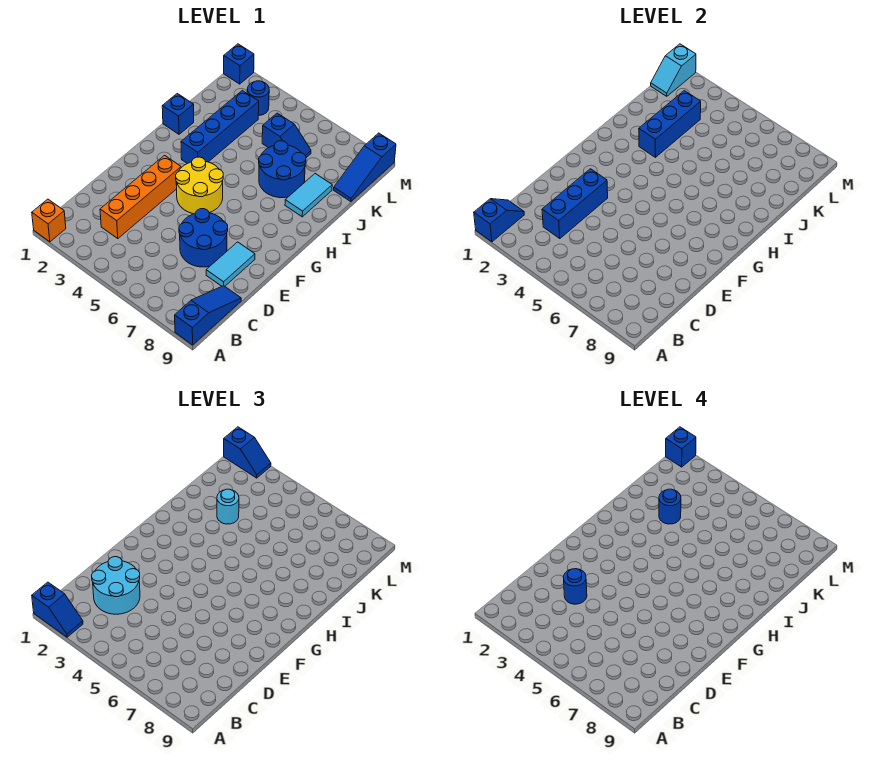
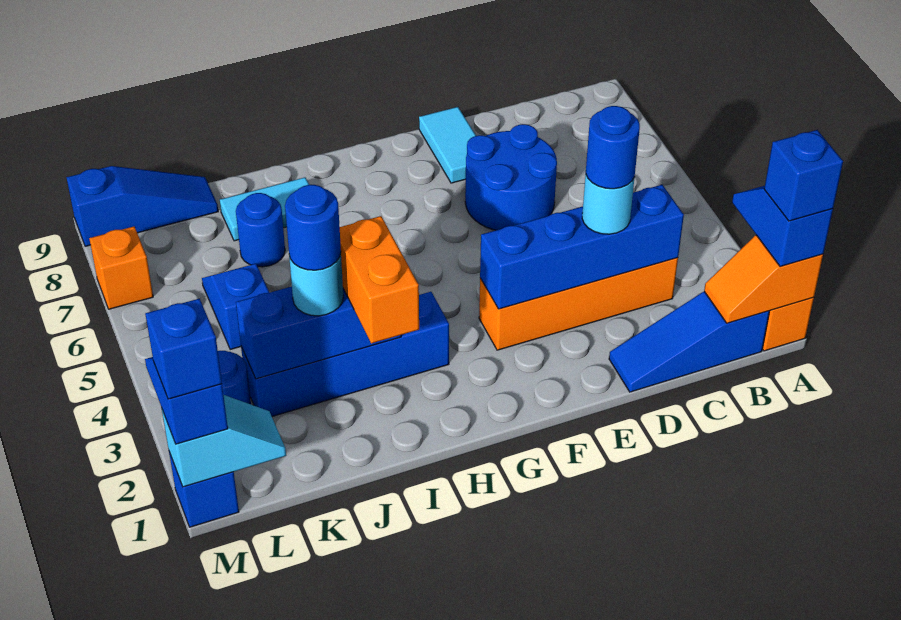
blue 1x2 slope [474,199,524,242] -> orange 1x2 slope [704,235,823,323]
blue 1x3 slope [175,286,241,345] -> blue 1x3 slope moved to [609,292,769,392]
cyan 2x2 round brick [92,557,140,614] -> cyan 1x1 round brick [582,174,634,234]
blue 1x3 brick [542,169,608,239] -> blue 1x4 brick [480,185,684,309]
cyan 1x2 tile [206,242,255,286] -> cyan 1x2 tile turned to [419,107,476,183]
yellow 2x2 round brick [176,157,223,214] -> none
blue 1x1 brick [162,94,194,134] -> blue 1x1 brick moved to [764,130,843,221]
none -> orange 1x2 brick [340,216,419,343]
blue 2x2 round brick [259,141,306,198] -> blue 1x1 round brick [236,193,285,267]
none -> orange 1x1 brick [89,227,153,309]

